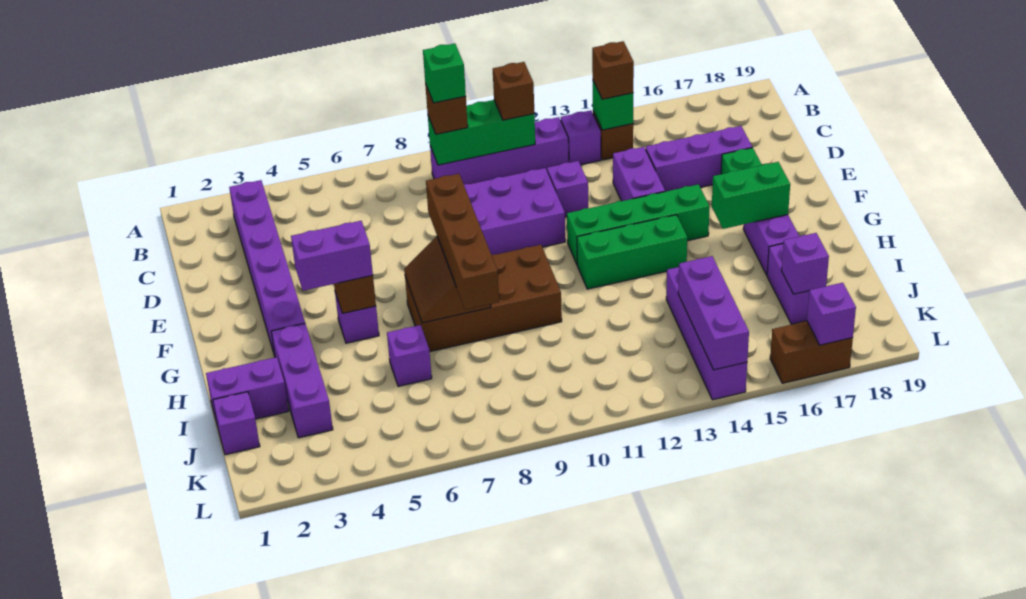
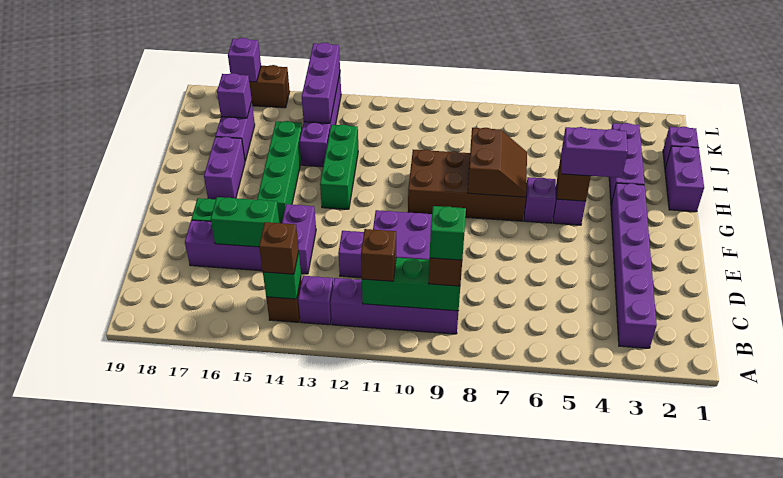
brown 1x4 brick [426,174,499,310] -> none
green 1x4 brick [567,184,710,264] -> green 1x4 brick turned to [257,121,302,223]
green 1x3 brick [577,215,687,289] -> green 1x3 brick turned to [320,124,358,209]
green 1x2 brick [712,162,790,229] -> green 1x2 brick moved to [211,197,279,247]
purple 1x2 brick [206,357,289,423] -> purple 1x2 brick turned to [665,146,704,212]
purple 1x1 brick [387,325,432,386] -> purple 1x1 brick moved to [524,177,556,223]

